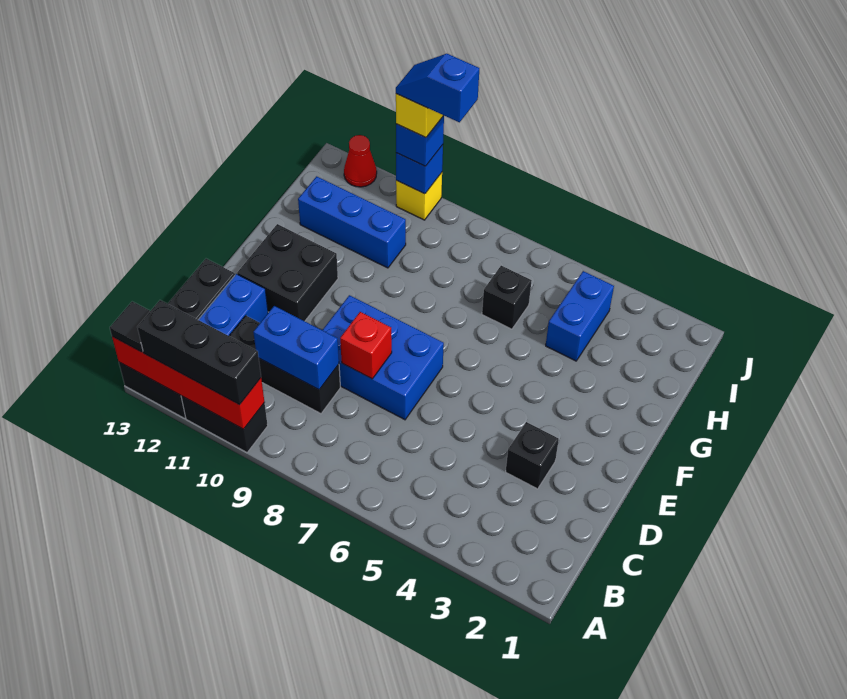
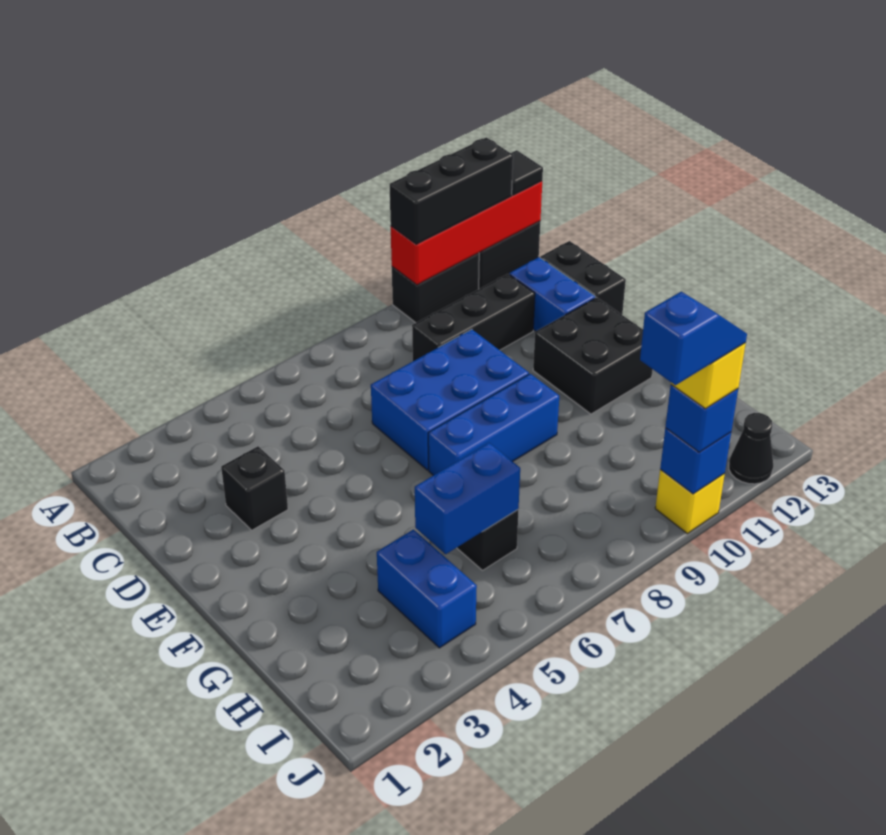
blue 1x2 brick [253,306,339,390] -> blue 1x2 brick moved to [415,443,520,554]
red 1x1 brick [340,312,392,379] -> none
blue 1x3 brick [298,176,406,268] -> blue 1x3 brick moved to [428,374,559,475]
red 1x1 cone [344,135,377,187] -> black 1x1 cone [729,413,773,484]

